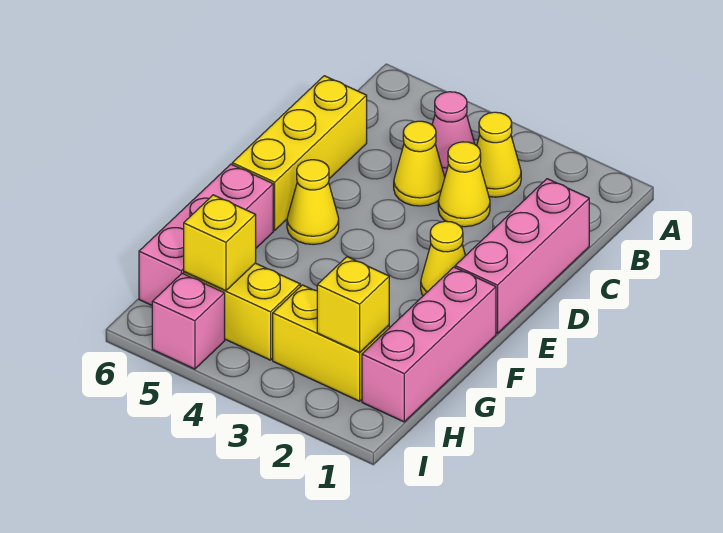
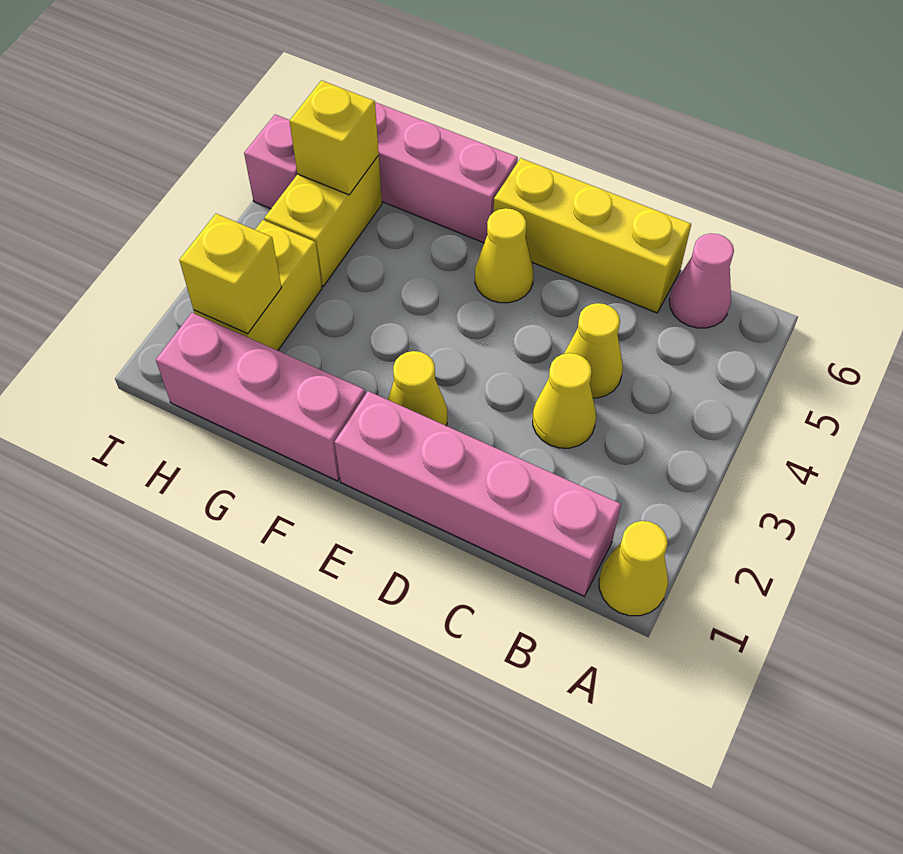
yellow 1x1 cone [477,112,521,197] -> yellow 1x1 cone moved to [599,521,668,616]
pink 1x1 cone [432,92,475,176] -> pink 1x1 cone moved to [669,234,734,328]
pink 1x3 brick [455,179,589,333] -> pink 1x4 brick [335,391,621,596]

